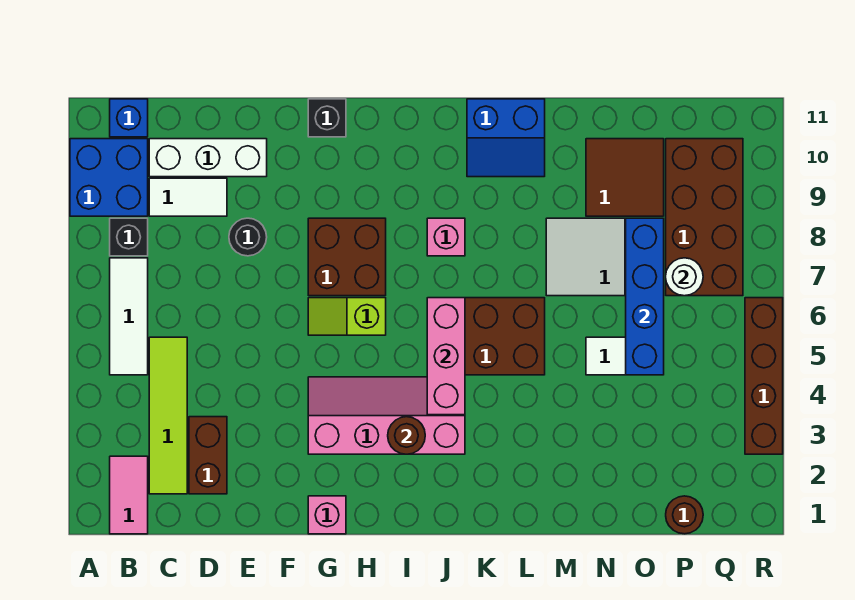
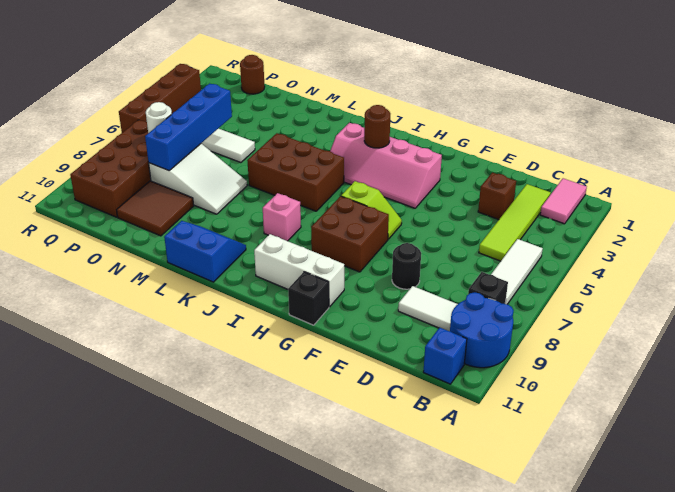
blue 2x2 brick [70,139,148,216] -> blue 2x2 round brick [450,292,514,368]
white 1x3 brick [149,139,267,177] -> white 1x3 brick moved to [254,234,344,307]
brown 1x2 brick [189,417,227,494] -> brown 1x1 brick [478,173,516,220]
pink 1x1 brick [308,496,346,534] -> none
pink 1x3 brick [427,298,465,415] -> none

